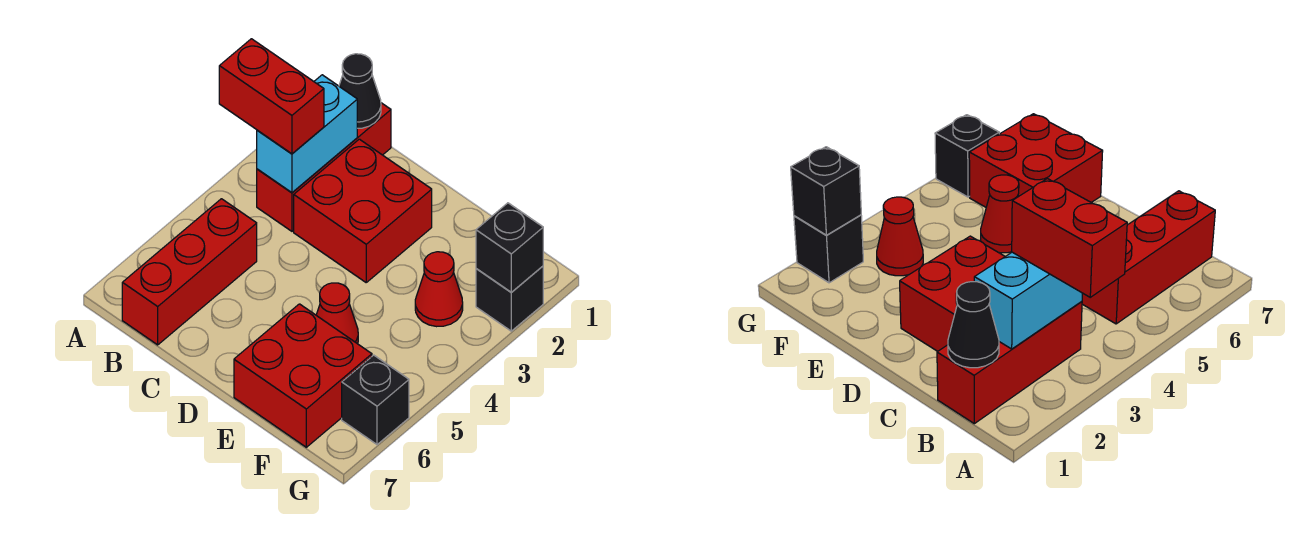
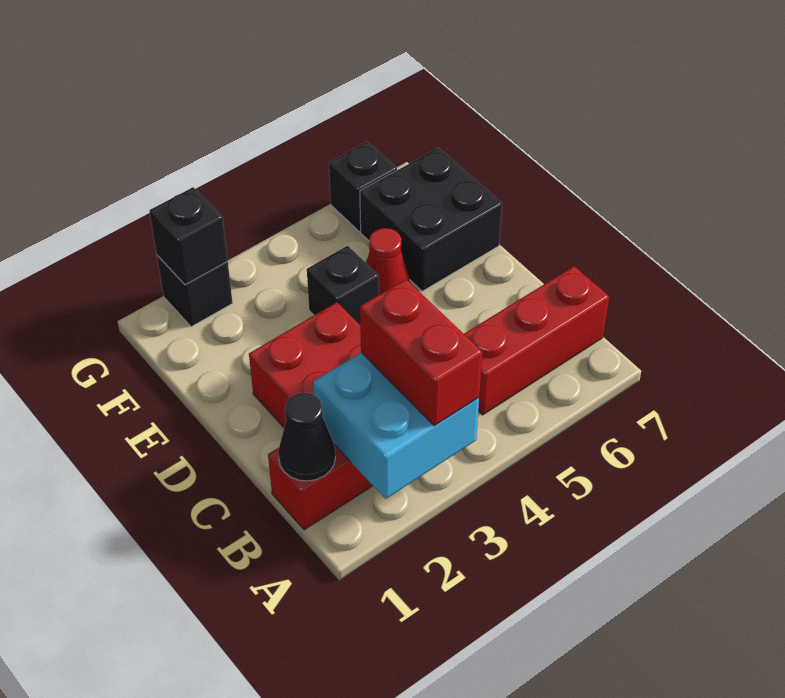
cyan 1x2 brick [257,75,357,193] -> cyan 2x2 brick [313,353,479,499]
none -> black 1x1 brick [307,246,379,325]
red 2x2 brick [234,304,372,447] -> black 2x2 brick [360,148,502,291]
red 1x1 cone [415,252,463,327] -> none

